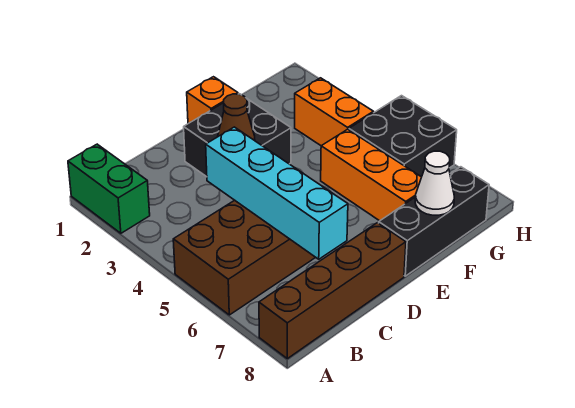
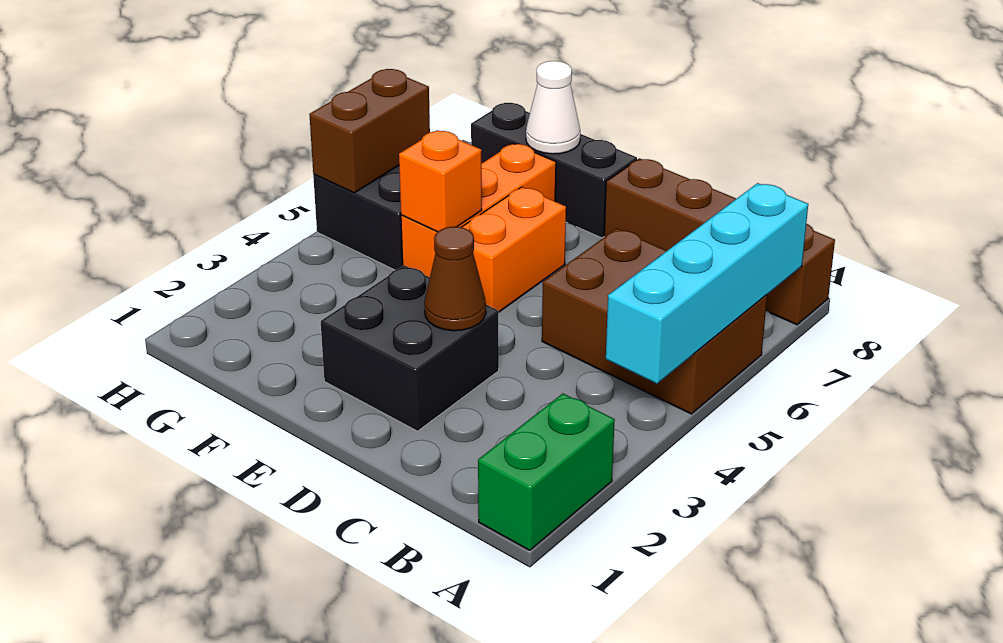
cyan 1x4 brick [206,127,348,259] -> cyan 1x4 brick moved to [606,183,808,384]
orange 1x1 brick [187,77,238,124] -> orange 1x1 brick moved to [399,130,482,232]
orange 1x2 brick [295,78,373,146] -> orange 1x2 brick moved to [461,187,566,313]
none -> brown 1x2 brick [309,69,430,193]

